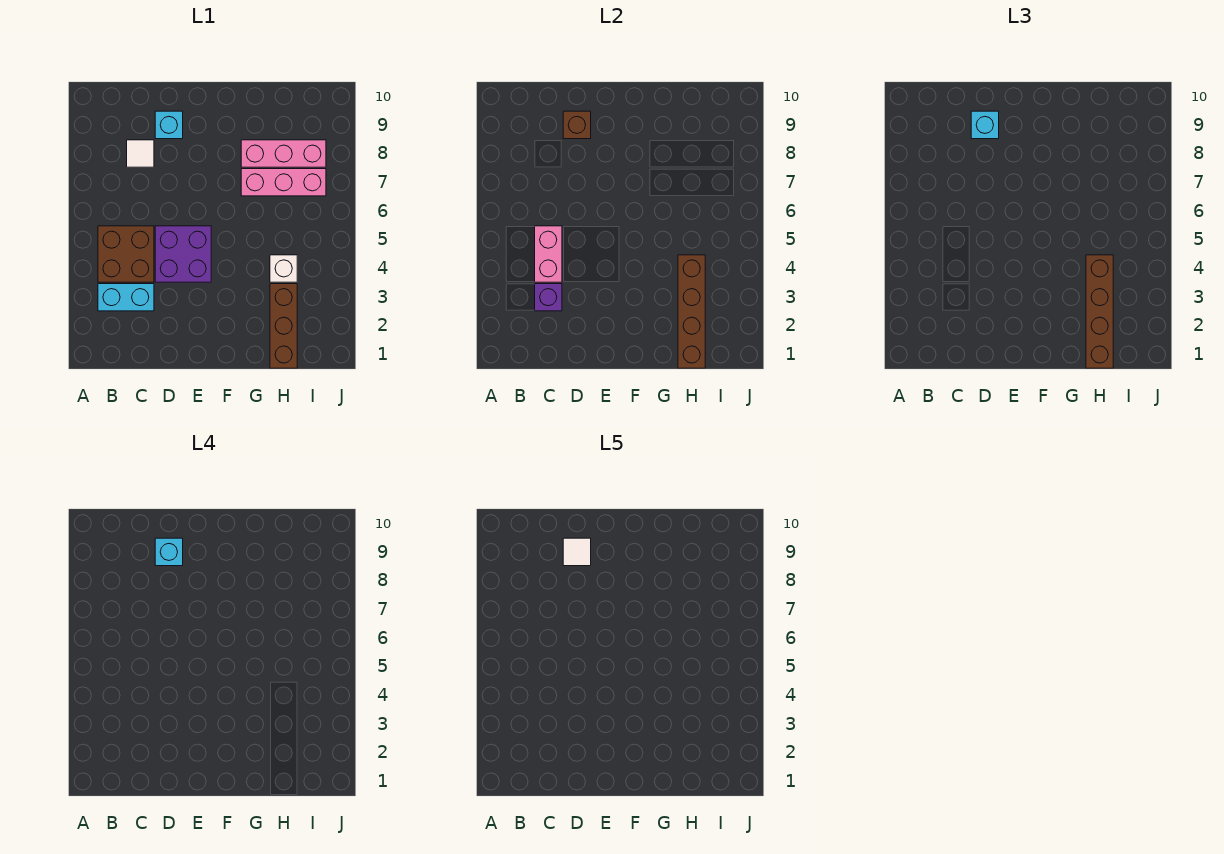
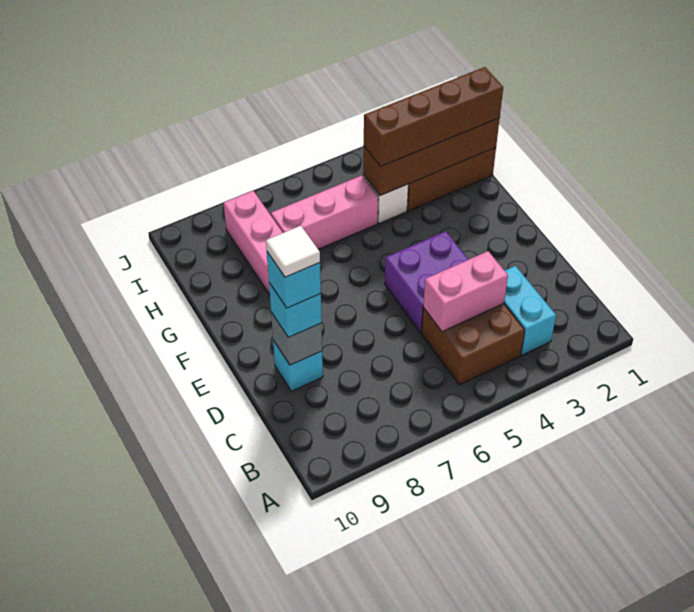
purple 1x1 brick [535,284,562,311] -> none
white 1x1 tile [127,140,154,167] -> none
brown 1x1 brick [563,111,591,139] -> grey 1x1 brick [271,312,322,365]
pink 1x3 brick [241,169,326,196] -> pink 1x3 brick turned to [271,176,378,249]

